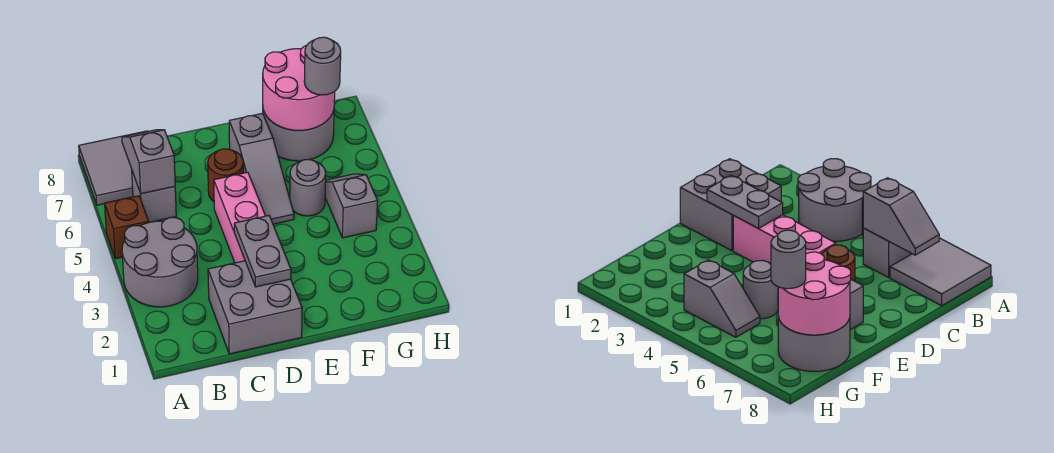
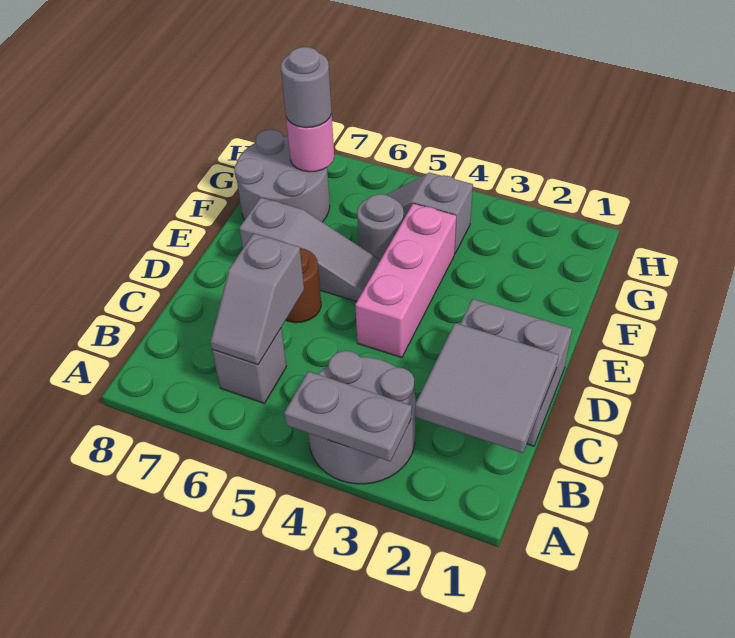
brown 1x1 brick [105,196,149,259] -> none
grey 2x2 tile [79,131,148,205] -> grey 2x2 tile moved to [415,323,559,453]
grey 1x2 slope [122,130,175,194] -> grey 1x2 slope turned to [210,233,304,365]
grey 1x2 plate [234,216,291,287] -> grey 1x2 plate moved to [284,371,412,461]
pink 1x3 brick [214,172,265,263] -> pink 1x3 brick turned to [355,204,456,358]
pink 2x2 round brick [263,46,335,131] -> pink 1x1 round brick [286,115,334,172]

